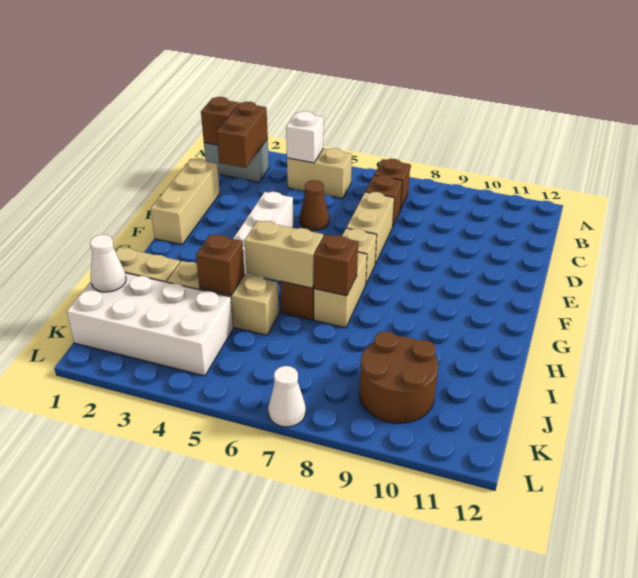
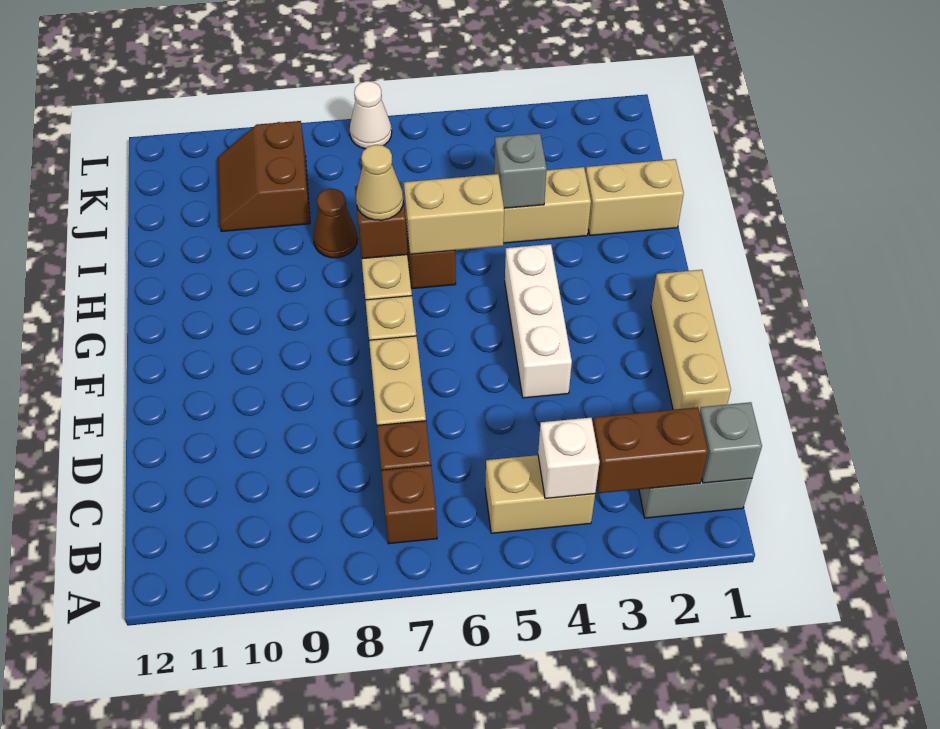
brown 1x1 brick [201,97,239,145] -> grey 1x1 brick [700,402,762,483]
brown 1x2 brick [217,102,268,168] -> brown 1x2 brick turned to [593,407,708,493]
brown 1x1 cone [300,180,329,231] -> brown 1x1 cone moved to [313,189,357,258]
none -> tan 1x1 cone [356,145,403,220]
brown 1x1 brick [196,234,245,295] -> grey 1x1 brick [494,133,547,208]
white 2x4 brick [67,273,233,376] -> none
white 1x1 cone [90,235,126,292] -> none
brown 2x2 round brick [359,331,438,423] -> brown 2x2 slope [218,121,310,232]

